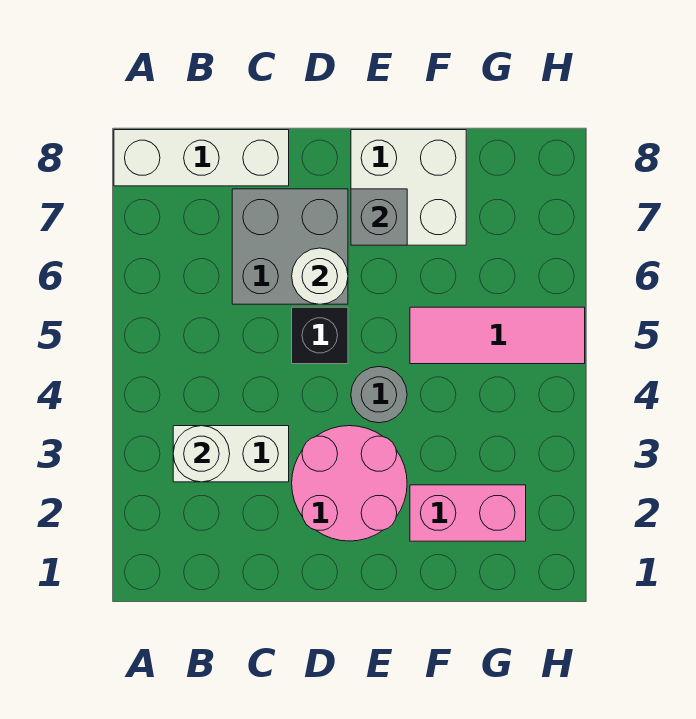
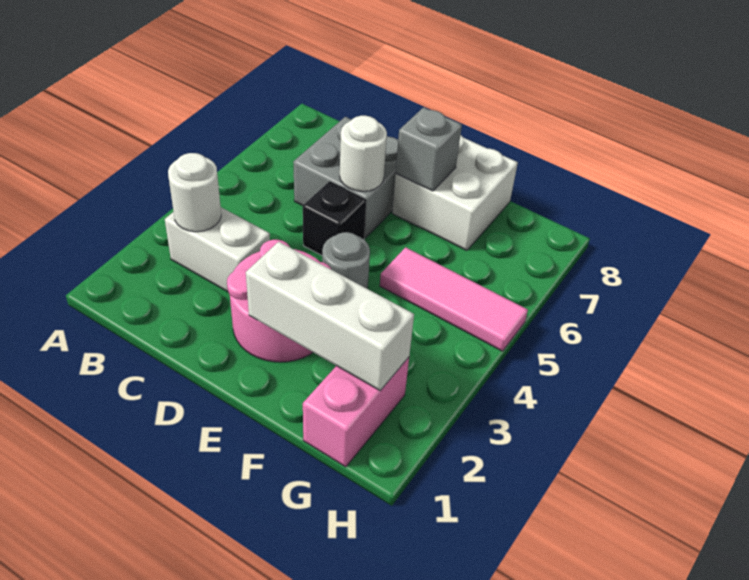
white 1x3 brick [114,130,289,186] -> white 1x3 brick moved to [246,242,414,391]
pink 1x2 brick [410,485,526,541] -> pink 1x2 brick turned to [303,357,409,467]

